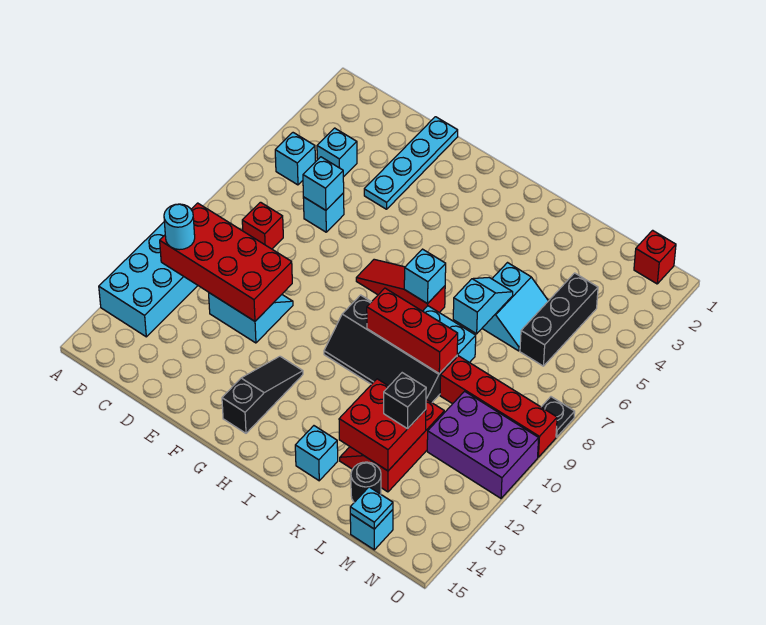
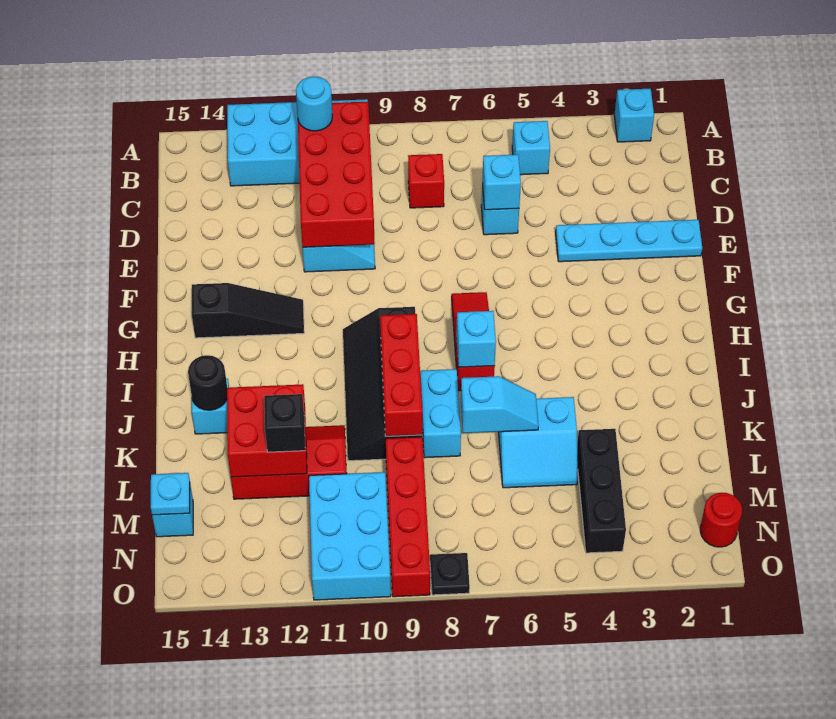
cyan 1x1 brick [317,128,357,177] -> cyan 1x1 brick moved to [614,89,654,142]
black 1x1 round brick [351,462,381,502] -> black 1x1 round brick moved to [188,355,227,410]
black 1x3 brick [520,273,598,366] -> black 1x3 brick turned to [577,429,626,553]
purple 2x3 brick [427,391,539,498] -> cyan 2x3 brick [309,472,391,600]
red 1x1 brick [634,230,676,284] -> red 1x1 round brick [700,493,742,547]

